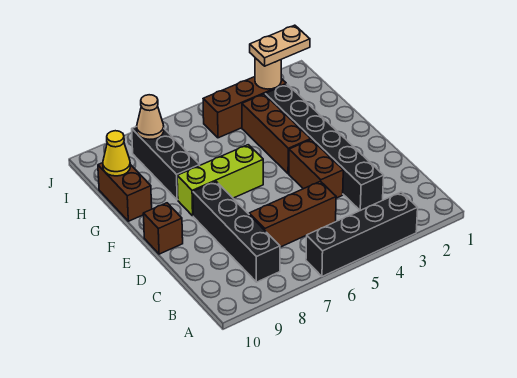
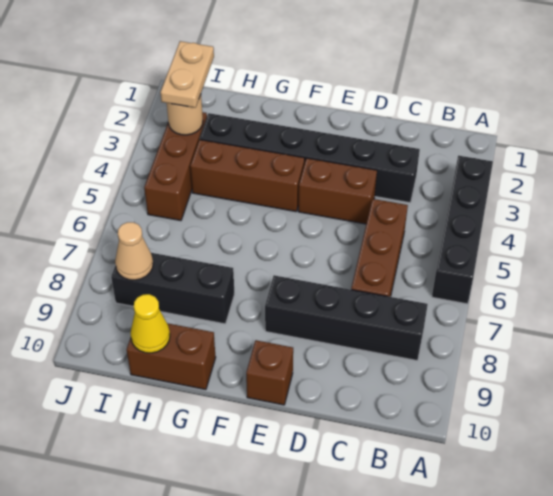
lime 1x3 brick [177,145,263,216] -> none

